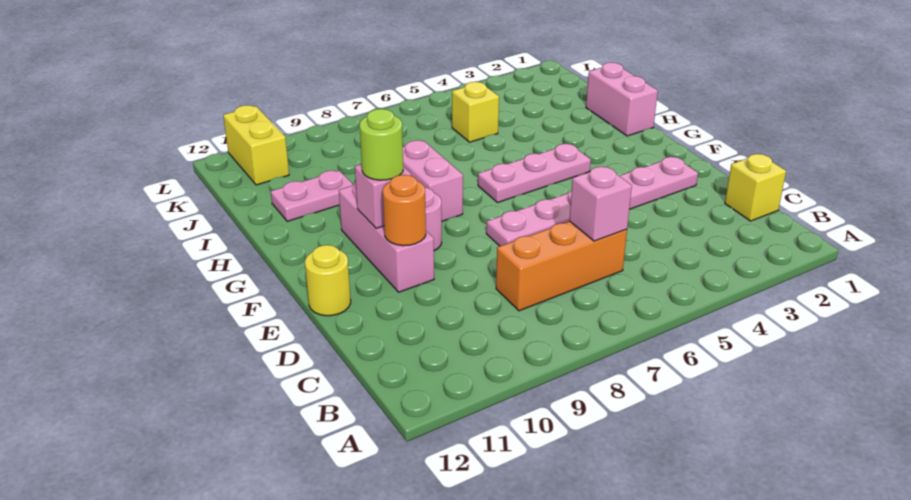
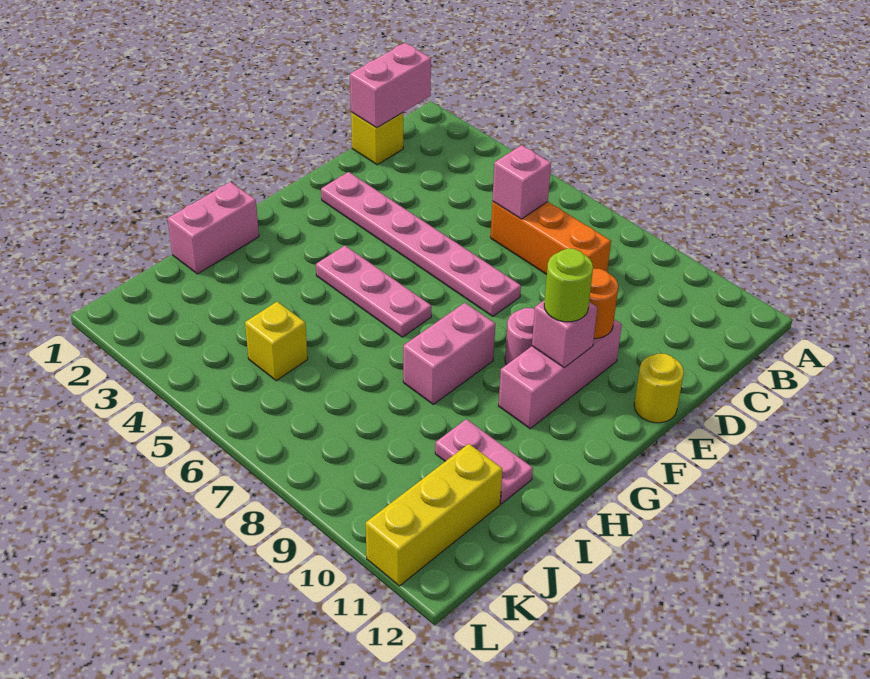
none -> pink 1x2 brick [350,43,431,128]
yellow 1x2 brick [223,105,289,185] -> yellow 1x3 brick [366,444,502,586]

